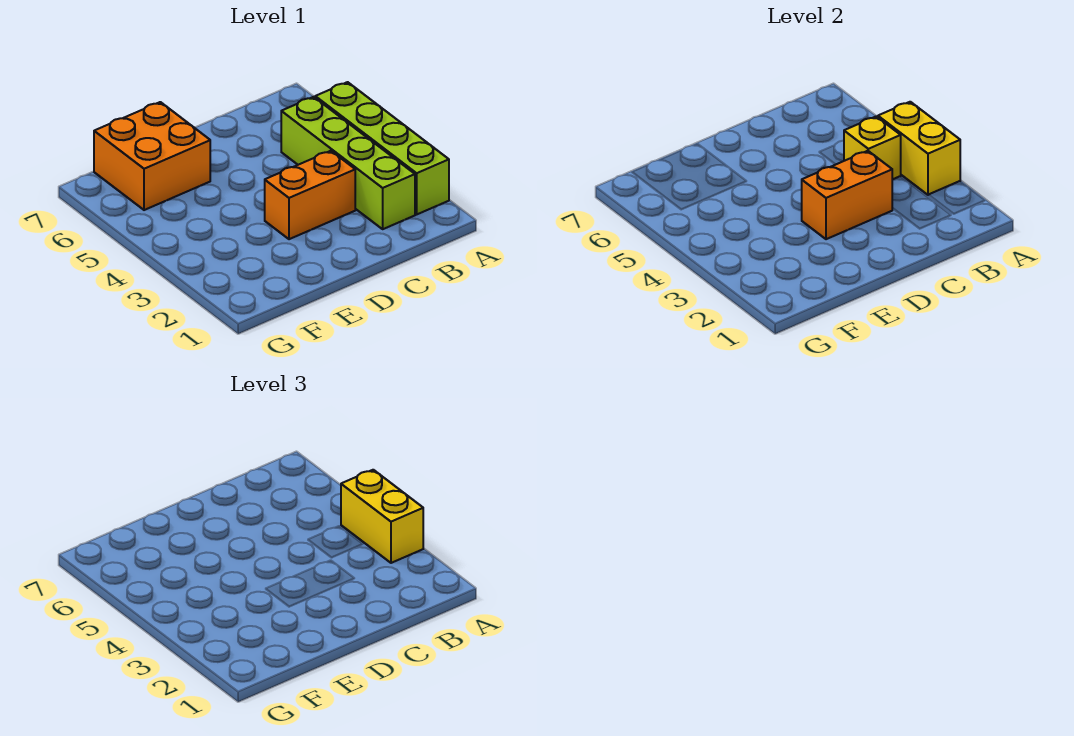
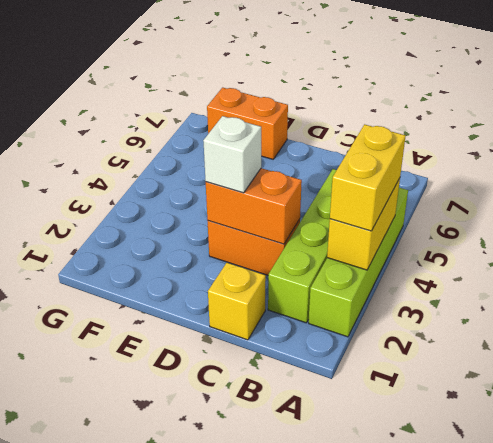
yellow 1x1 brick [844,116,901,180] -> yellow 1x1 brick moved to [208,263,266,340]
none -> white 1x1 brick [203,116,261,193]
orange 2x2 brick [94,102,210,210] -> orange 1x2 brick [207,88,288,159]

